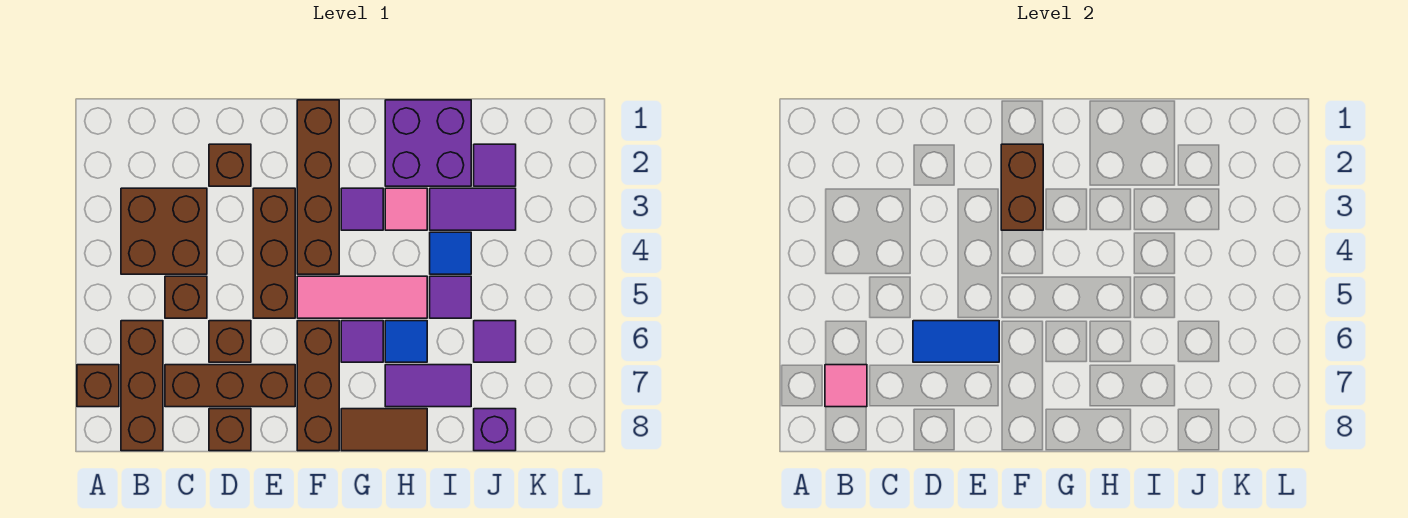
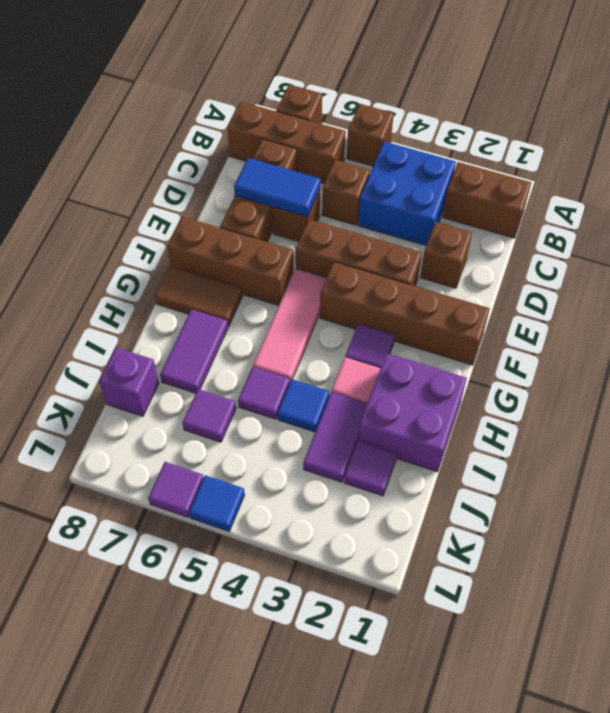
brown 2x2 brick [121,188,207,274] -> blue 2x2 brick [358,141,456,246]
pink 1x1 tile [825,365,867,407] -> none
blue 1x2 tile [913,321,999,362] -> blue 1x2 tile turned to [234,158,320,217]
brown 1x1 brick [209,409,251,451] -> brown 1x1 brick moved to [347,104,394,166]
brown 1x2 brick [1001,144,1043,230] -> brown 1x2 brick moved to [443,162,531,238]
purple 1x1 tile [341,321,383,362] -> purple 1x1 tile moved to [148,462,204,517]
brown 1x2 tile [341,409,427,451] -> brown 1x2 tile turned to [155,266,243,327]
blue 1x1 tile [385,321,427,362] -> blue 1x1 tile moved to [189,475,245,531]

